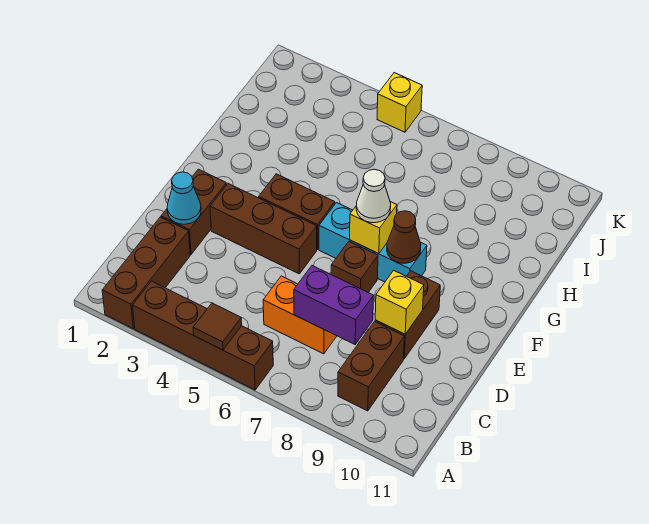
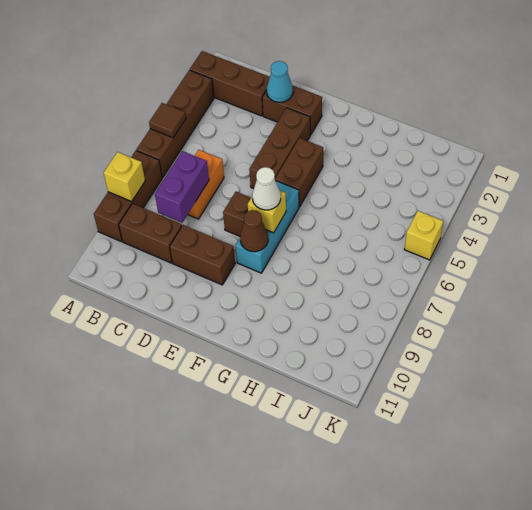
none -> brown 1x3 brick [94,151,162,241]
yellow 1x1 brick [375,270,424,334] -> yellow 1x1 brick moved to [104,152,145,202]

